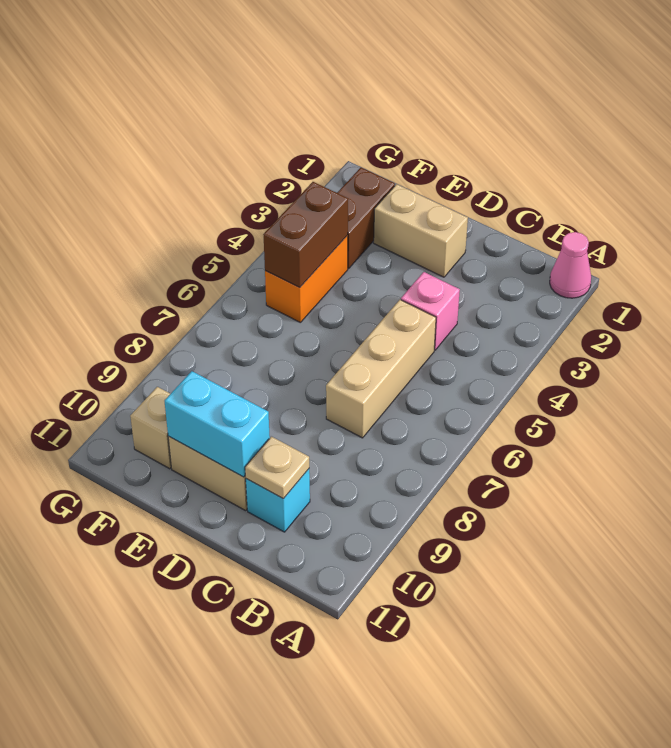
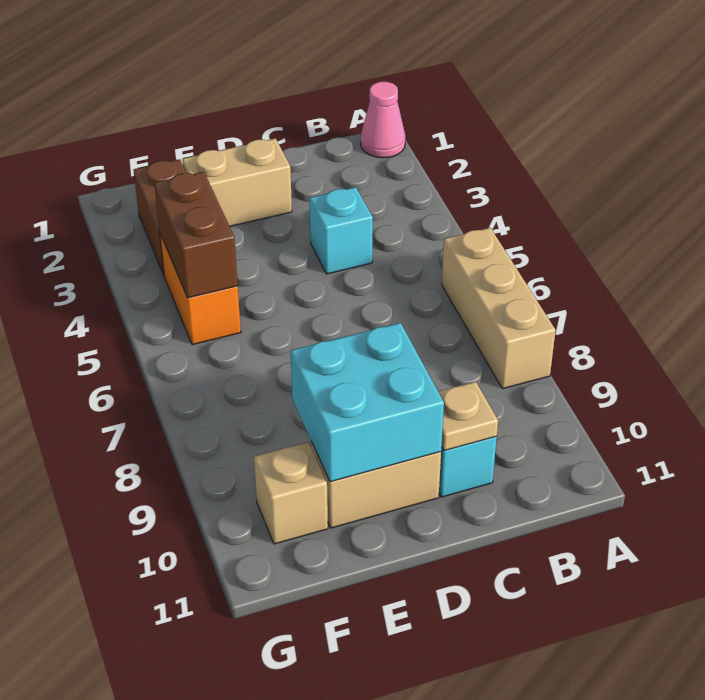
pink 1x1 brick [401,272,460,350] -> cyan 1x1 brick [310,187,373,274]
tan 1x3 brick [326,300,436,438] -> tan 1x3 brick moved to [442,228,556,389]
cyan 1x2 brick [165,371,270,477] -> cyan 2x2 brick [291,323,444,482]

